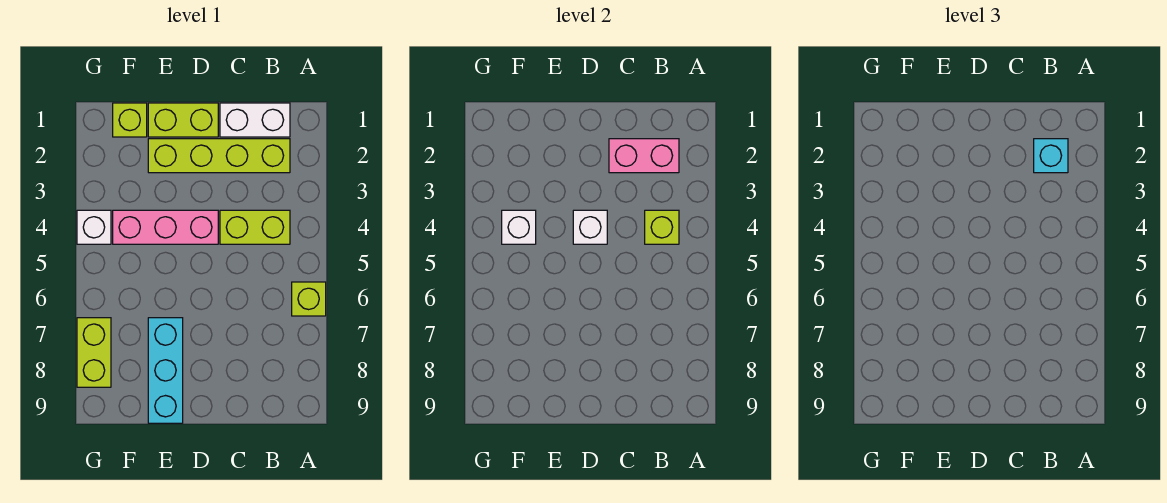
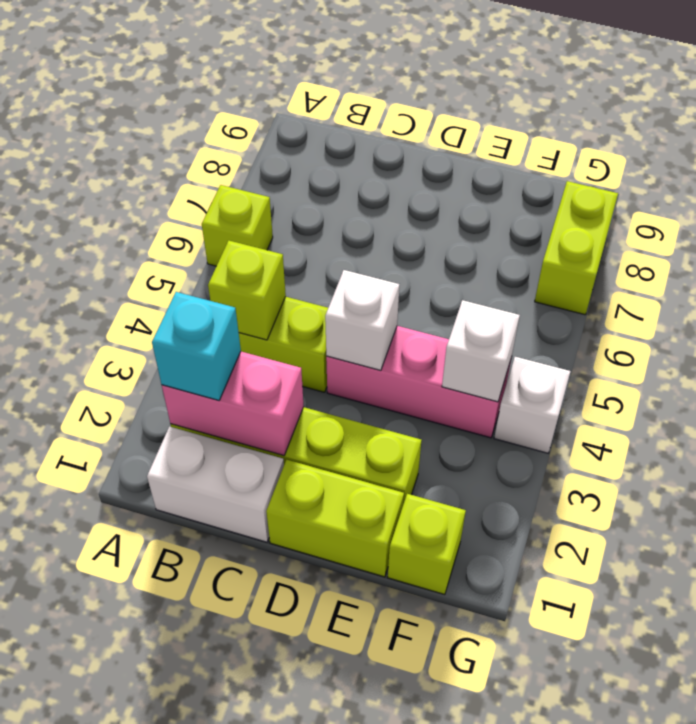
cyan 1x3 brick [148,318,183,423] -> none

